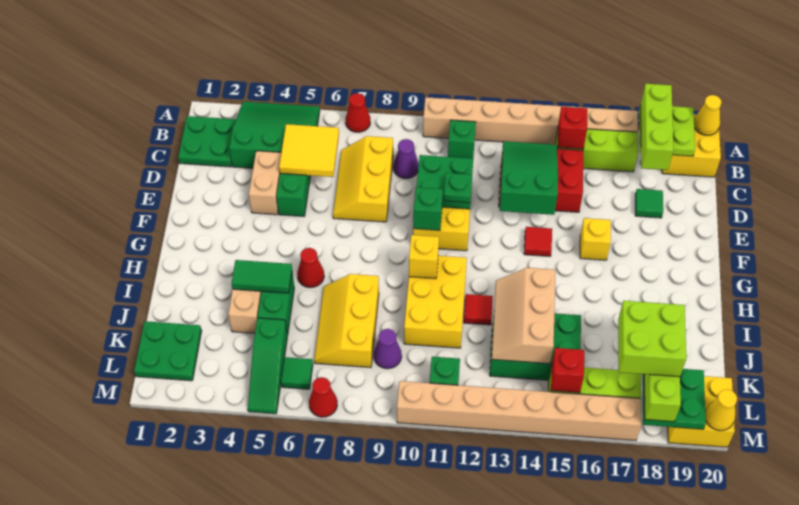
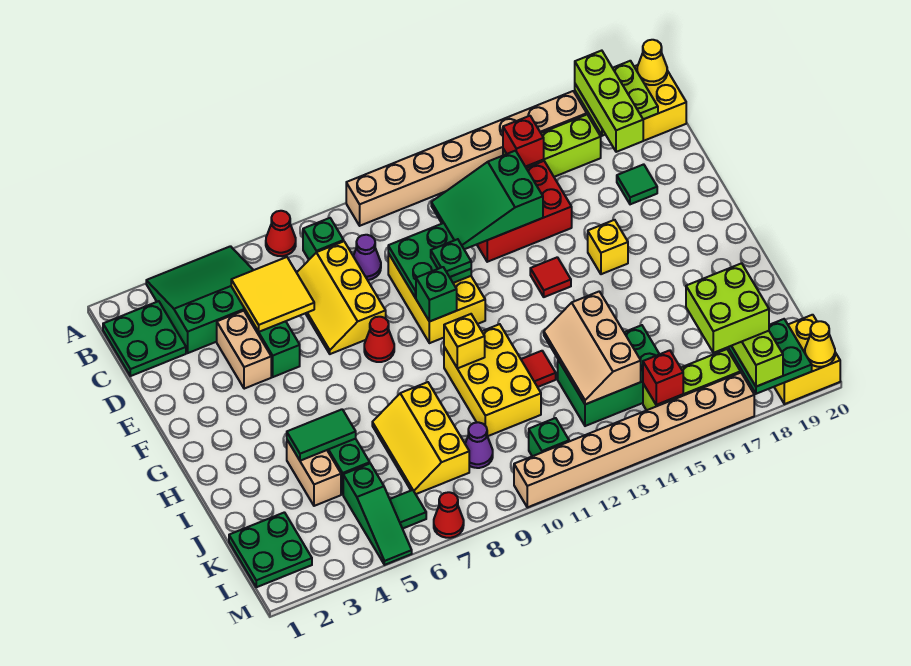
green 1x1 brick [448,120,476,158] -> green 1x1 brick moved to [303,218,344,259]
green 2x3 slope [499,141,558,215] -> green 2x3 slope turned to [431,151,543,249]
red 1x1 cone [297,248,324,288] -> red 1x1 cone moved to [364,317,394,362]

